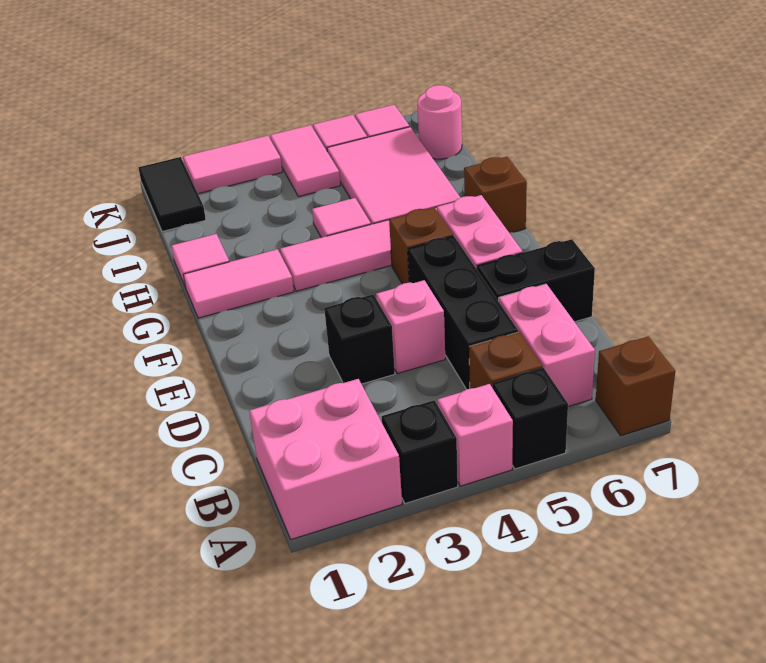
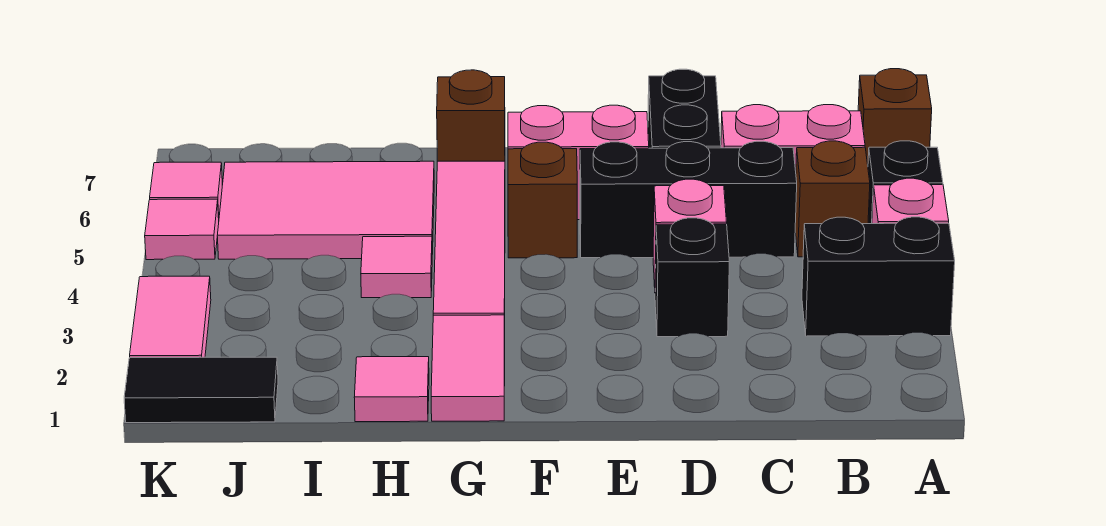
pink 2x2 brick [249,379,402,539] -> none
black 1x1 brick [381,400,458,504] -> black 1x2 brick [802,217,955,336]
pink 1x2 tile [270,125,340,197] -> none
pink 1x1 round brick [417,85,462,159] -> none

